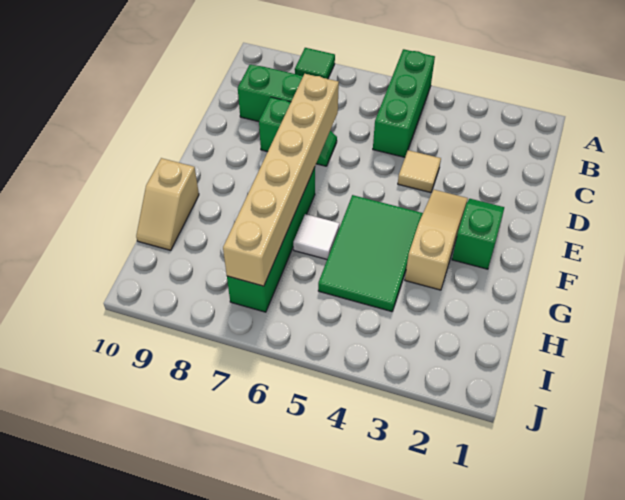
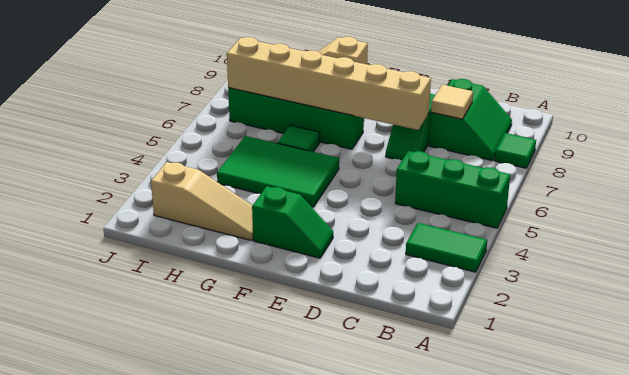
none -> green 1x2 tile [406,223,487,272]
tan 1x1 tile [398,150,441,193] -> tan 1x1 tile moved to [431,85,473,119]
tan 1x3 slope [405,190,468,290] -> tan 1x3 slope moved to [151,162,253,241]
white 1x1 tile [293,214,339,259] -> green 1x1 tile [277,125,320,152]

